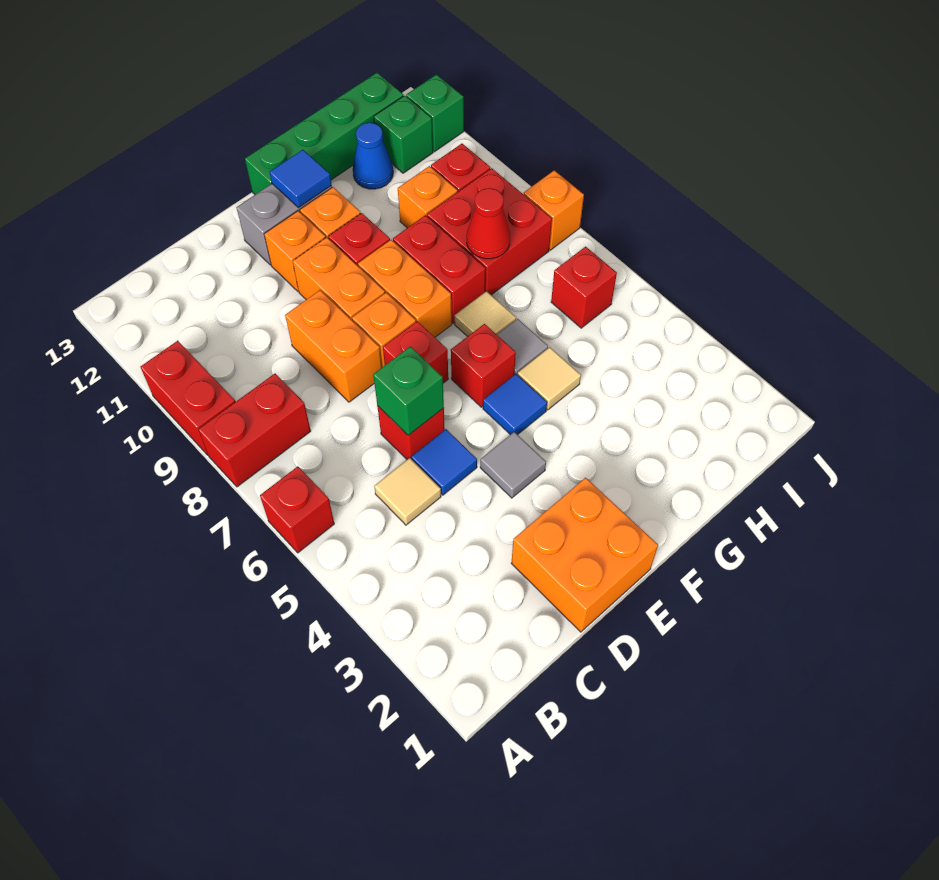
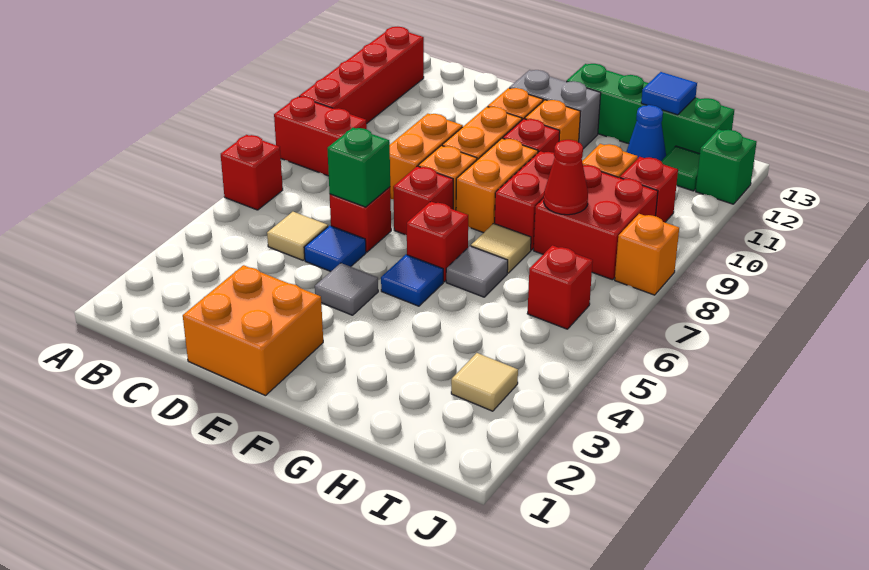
red 1x2 brick [141,341,235,455] -> red 1x4 brick [299,27,424,124]
blue 1x1 tile [270,150,331,208] -> blue 1x1 tile moved to [641,72,697,115]
tan 1x1 tile [518,347,581,410] -> tan 1x1 tile moved to [451,353,518,411]
green 1x1 brick [374,96,433,173] -> green 1x1 tile [661,146,700,191]

